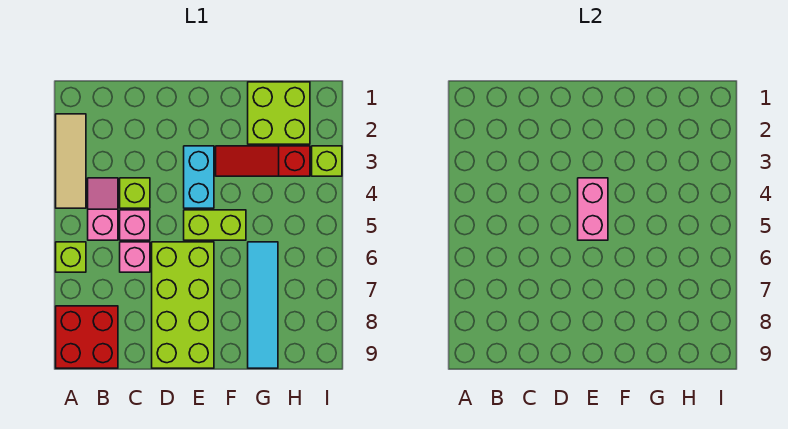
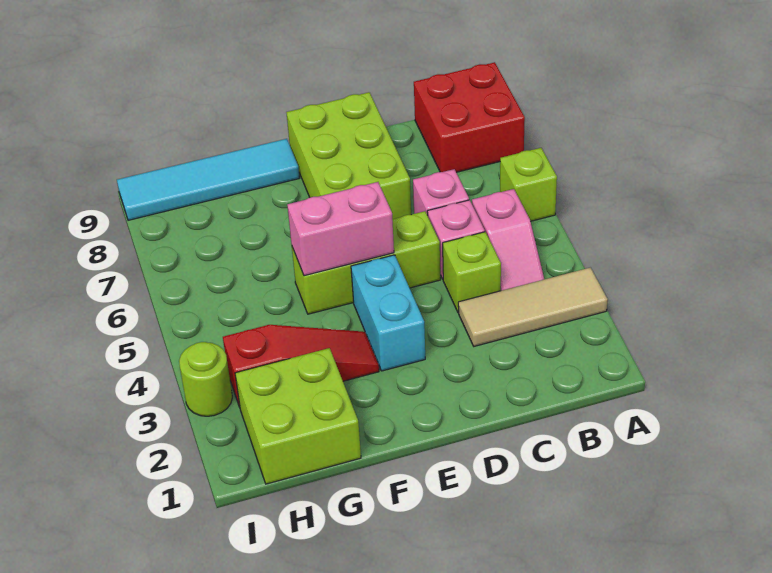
tan 1x3 tile [56,114,86,208] -> tan 1x3 tile turned to [458,267,608,346]
lime 2x4 brick [152,242,214,368] -> lime 2x3 brick [286,92,411,219]
pink 1x2 brick [578,178,608,240] -> pink 1x2 brick turned to [287,182,394,276]
lime 1x2 brick [184,210,246,240] -> lime 1x3 brick [292,211,440,314]
cyan 1x4 tile [248,242,278,368] -> cyan 1x4 tile turned to [117,139,299,220]
lime 1x1 brick [312,146,342,176] -> lime 1x1 round brick [179,342,232,416]

